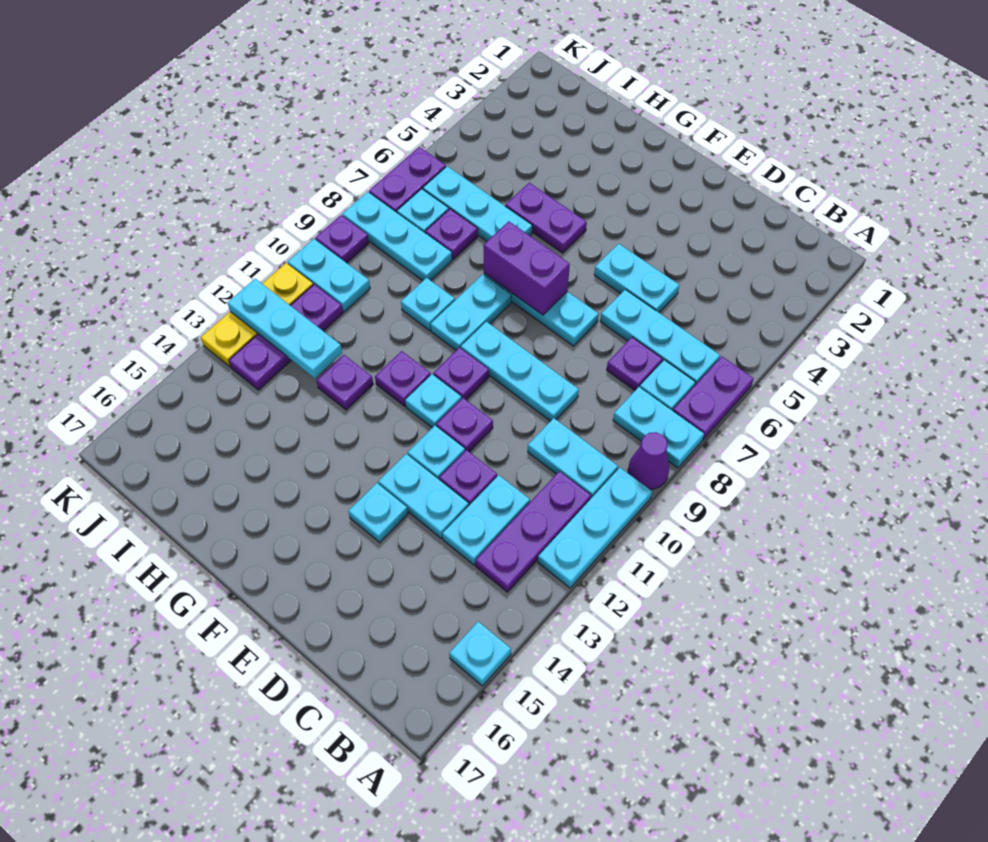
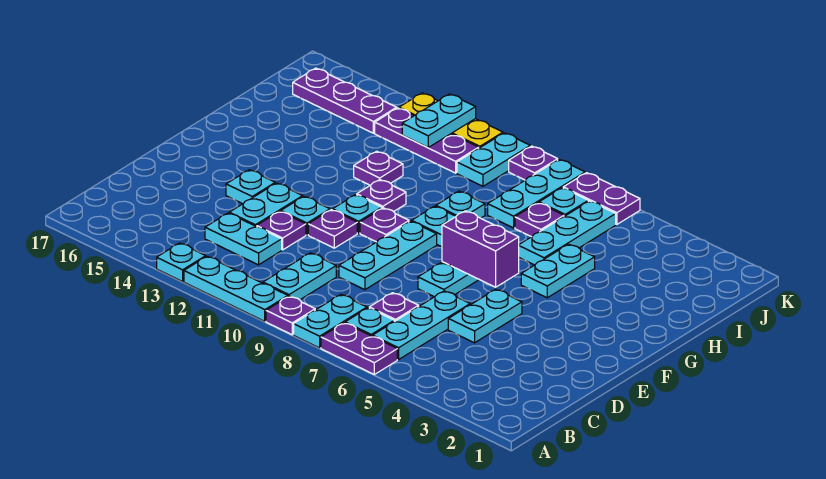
purple 1x1 cone [628,432,669,489] -> purple 1x1 plate [266,296,315,335]
cyan 1x1 plate [449,622,511,686] -> cyan 1x1 plate moved to [157,243,206,282]
purple 1x3 plate [476,471,591,592] -> purple 1x3 plate moved to [293,68,397,133]
purple 1x2 brick [483,221,570,315] -> purple 1x2 brick turned to [442,211,519,287]
purple 1x2 plate [505,183,587,253] -> cyan 1x2 plate [521,244,595,298]
cyan 1x3 plate [227,279,342,378] -> cyan 1x2 plate [402,94,476,148]

